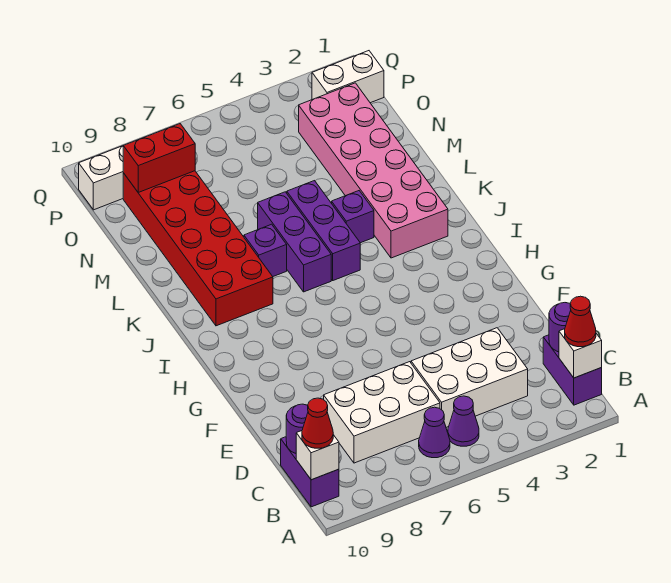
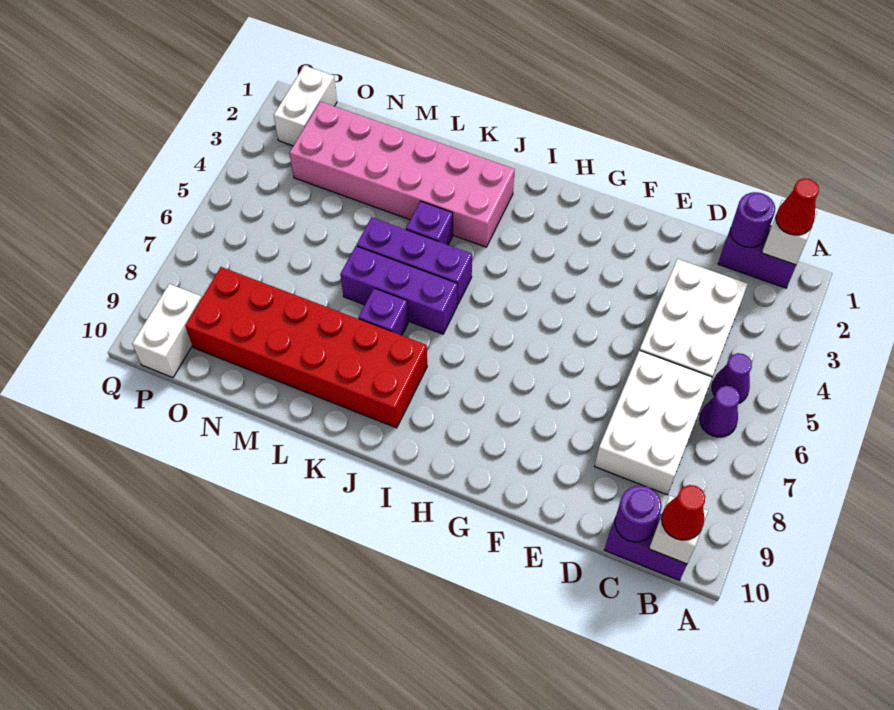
red 1x2 brick [123,124,195,192] -> none

